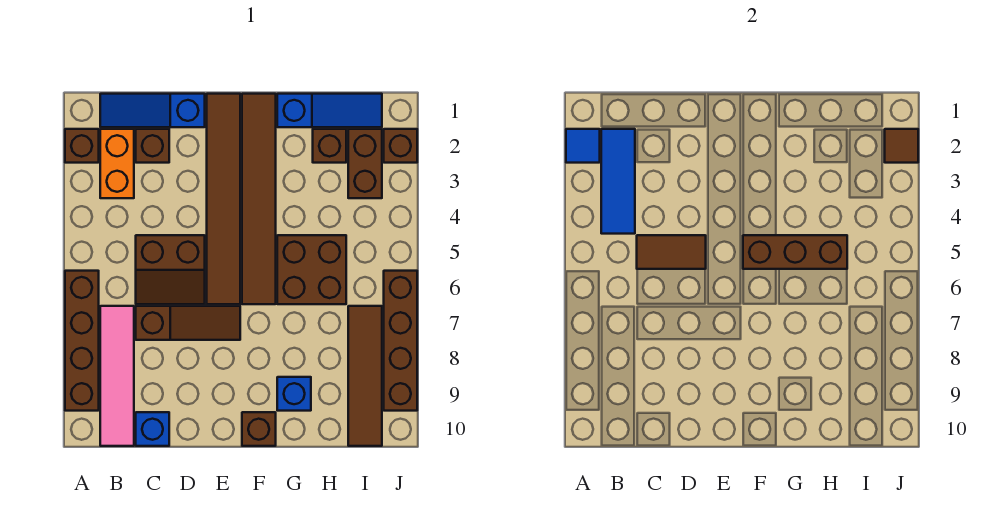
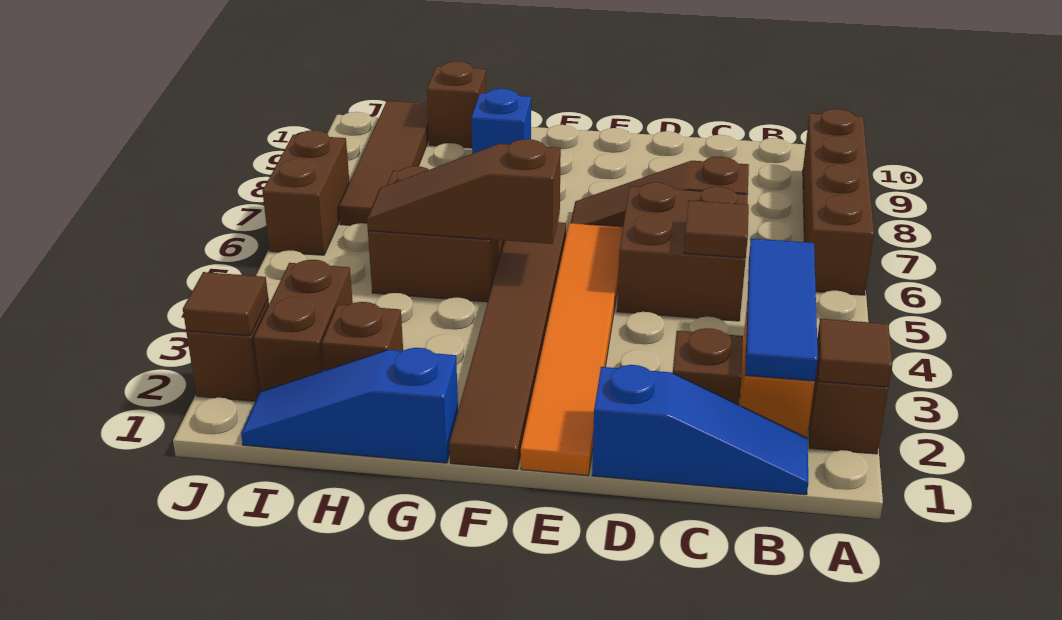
blue 1x1 tile [566,129,600,163] -> brown 1x1 tile [817,319,892,387]
pink 1x4 tile [100,306,134,446] -> none
brown 2x2 slope [136,235,205,304] -> brown 2x2 brick [617,182,748,321]
brown 1x2 tile [637,235,706,269] -> brown 1x1 tile [684,200,749,258]
blue 1x1 brick [136,412,169,446] -> none
brown 1x6 tile [207,94,240,304] -> orange 1x6 tile [521,223,623,476]
brown 1x3 brick [743,235,847,269] -> brown 1x3 slope [367,139,561,244]
brown 1x1 brick [242,412,276,446] -> brown 1x1 brick moved to [427,61,486,148]
brown 1x4 brick [384,271,417,411] -> brown 1x2 brick [262,130,349,255]

